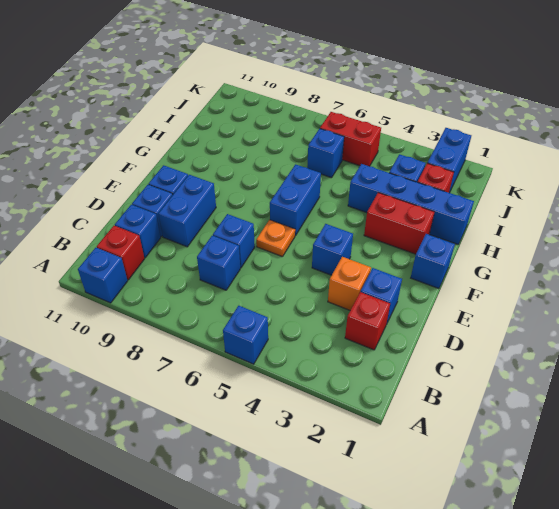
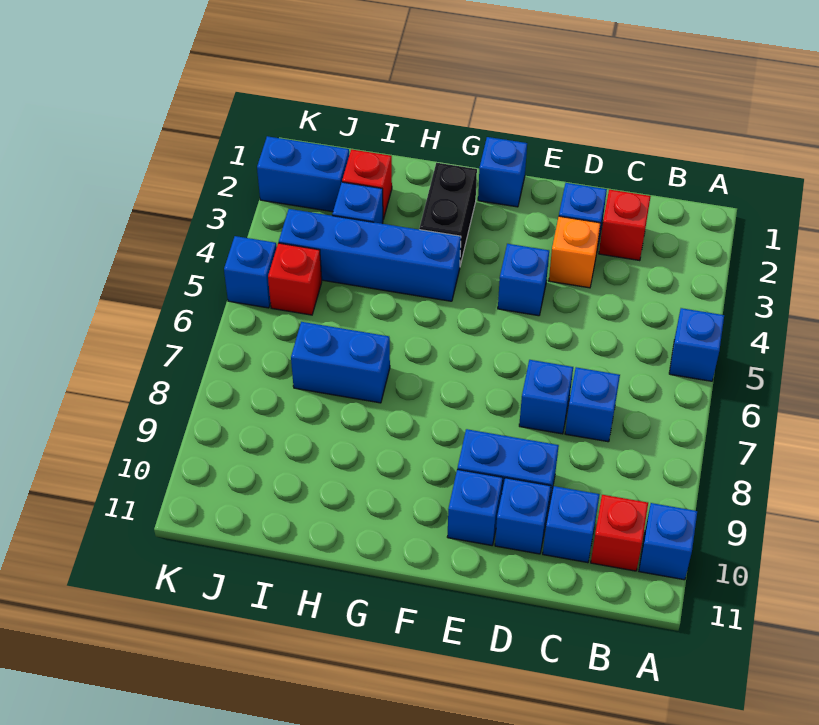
orange 1x1 plate [256,220,295,257] -> none
blue 1x2 brick [270,164,321,236] -> blue 1x2 brick moved to [291,322,390,403]
red 1x2 brick [364,193,434,254] -> black 1x2 brick [419,163,477,265]
blue 1x4 brick [348,164,474,244] -> blue 1x4 brick turned to [279,209,461,301]
blue 1x1 brick [307,129,344,178] -> blue 1x1 brick moved to [224,236,277,308]
red 1x2 brick [320,112,381,166] -> red 1x1 brick [268,243,322,315]

